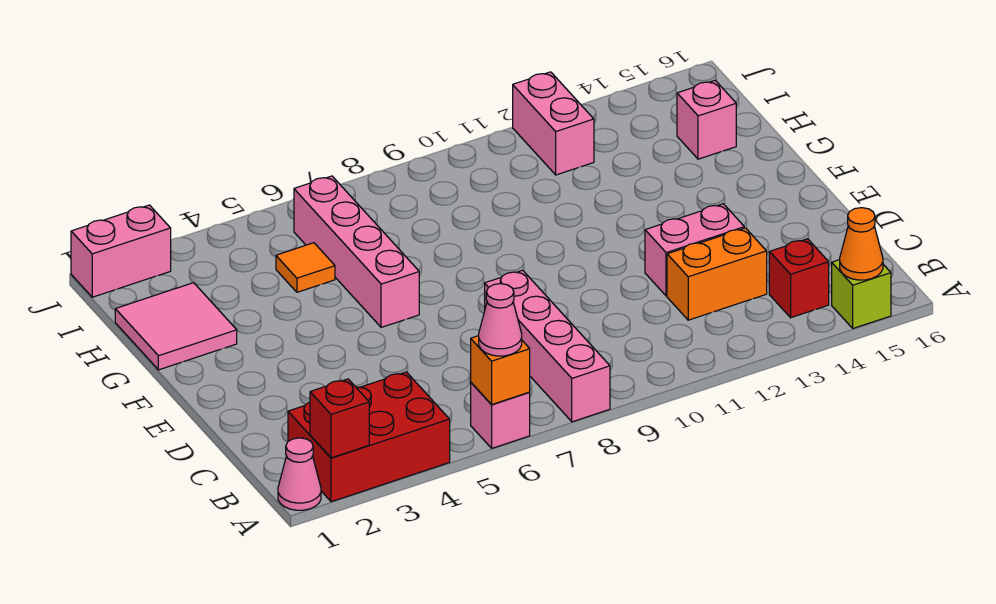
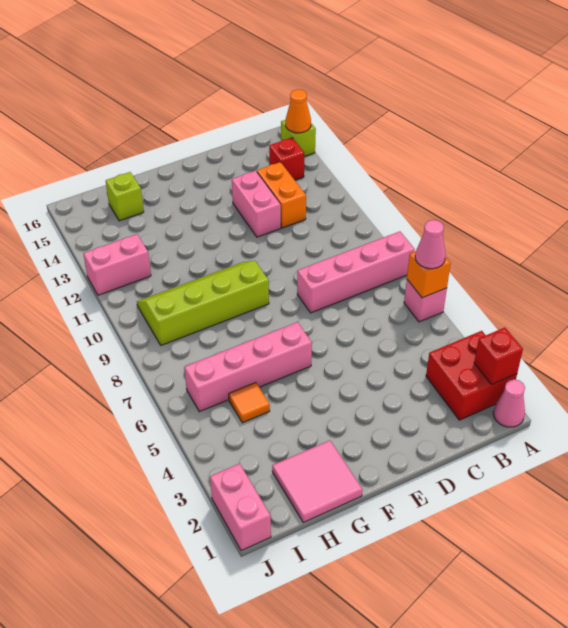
red 2x3 brick [288,372,450,502] -> red 2x2 brick [426,331,517,420]
none -> lime 2x4 slope [137,261,269,345]
pink 1x1 brick [677,80,736,159] -> lime 1x1 brick [106,172,144,221]

